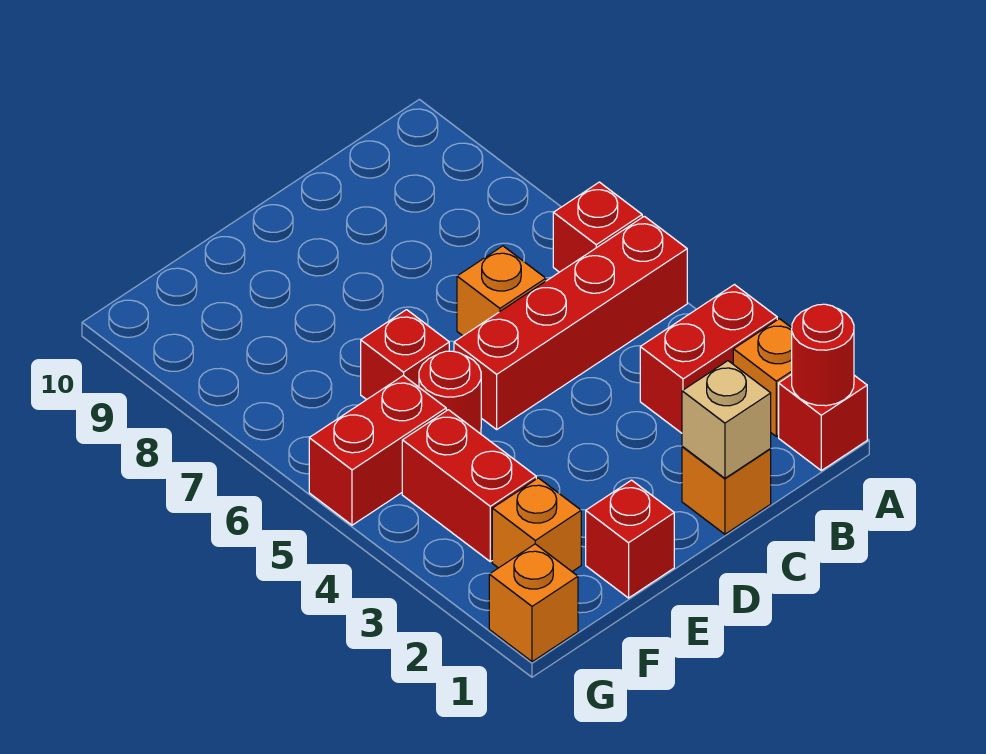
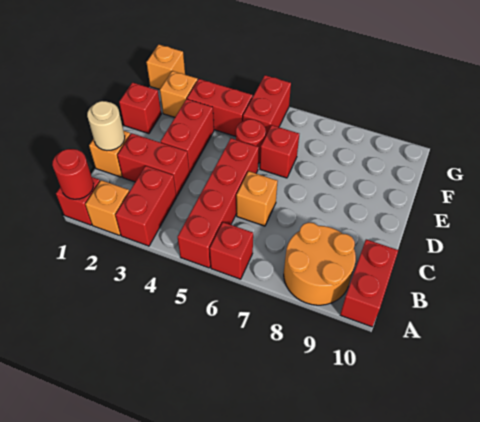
none -> orange 2x2 round brick [284,222,356,305]
none -> red 1x2 brick [340,239,398,327]
tan 1x1 brick [682,361,771,478] -> tan 1x1 round brick [87,101,125,150]
none -> red 1x2 brick [117,133,190,196]
none -> red 1x2 brick [161,99,214,173]

